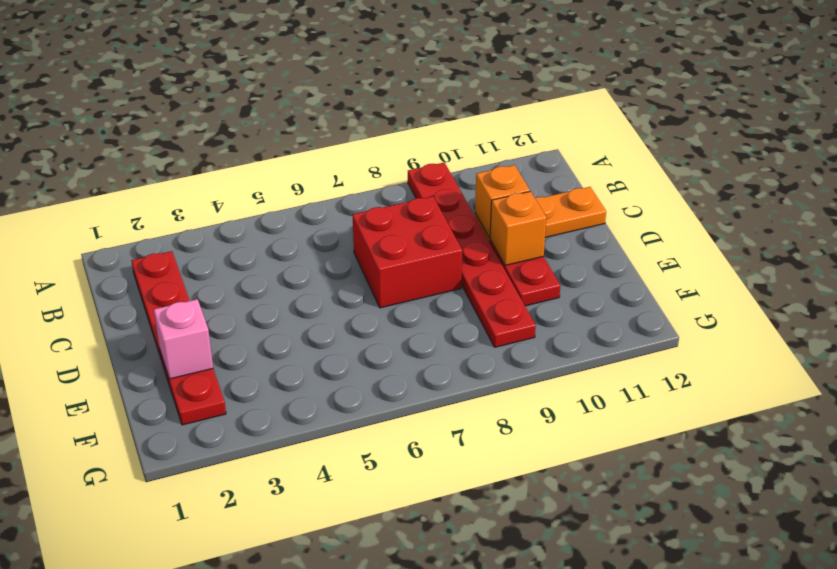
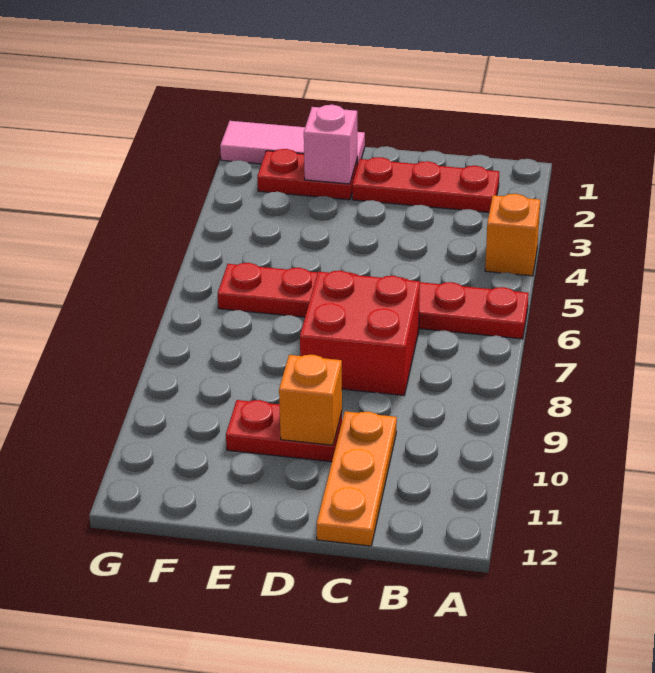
red 1x6 plate [408,163,536,347] -> red 1x6 plate moved to [218,263,529,339]
orange 1x1 brick [475,165,530,238] -> orange 1x1 brick moved to [485,194,540,276]
none -> pink 1x3 tile [220,121,365,166]

